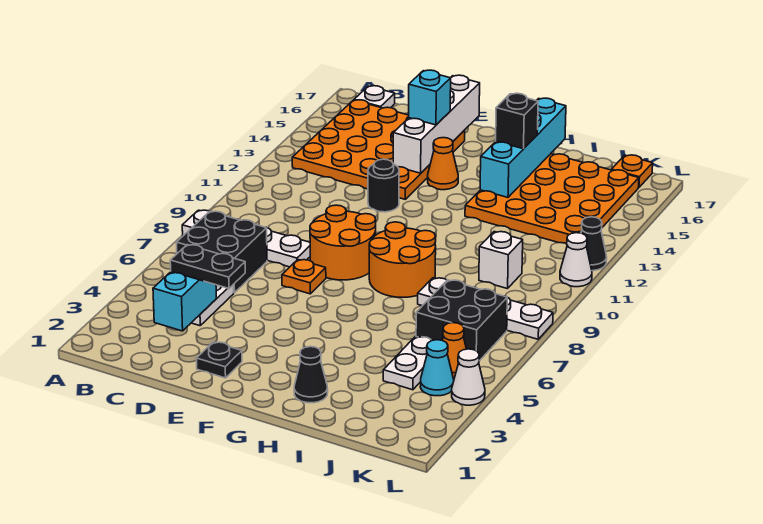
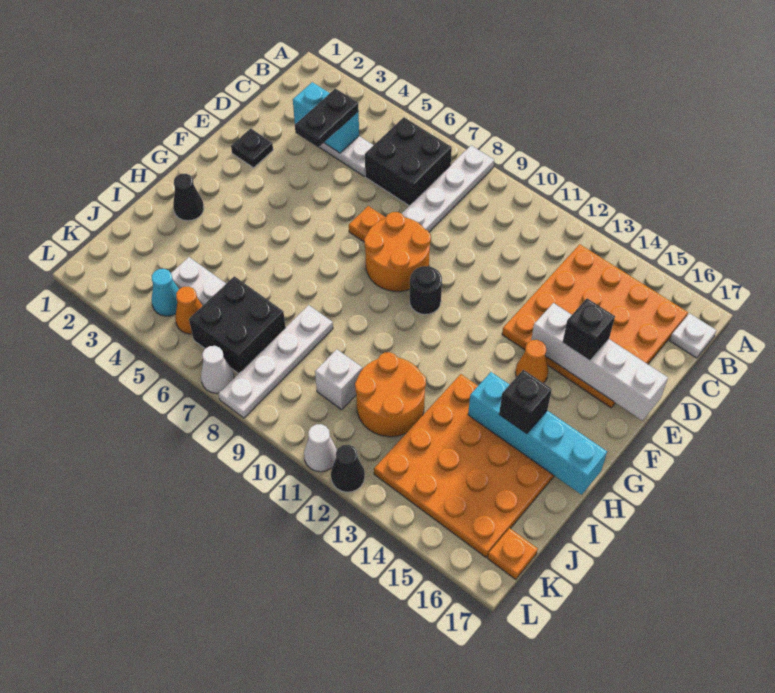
black 1x1 round brick [368,159,399,212] -> black 1x1 round brick moved to [410,266,442,314]
cyan 1x1 brick [409,70,451,125] -> black 1x1 brick [562,298,615,361]
orange 2x2 round brick [369,222,436,297] -> orange 2x2 round brick moved to [355,352,426,437]
white 1x1 cone [452,349,485,405] -> white 1x1 cone moved to [201,346,234,393]

